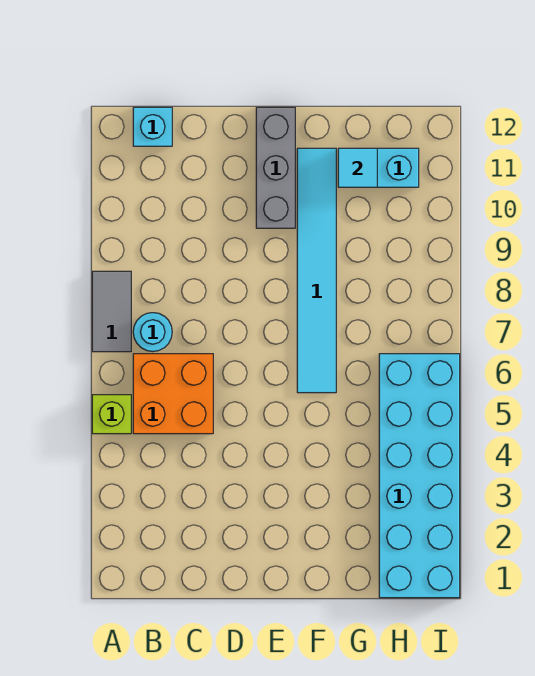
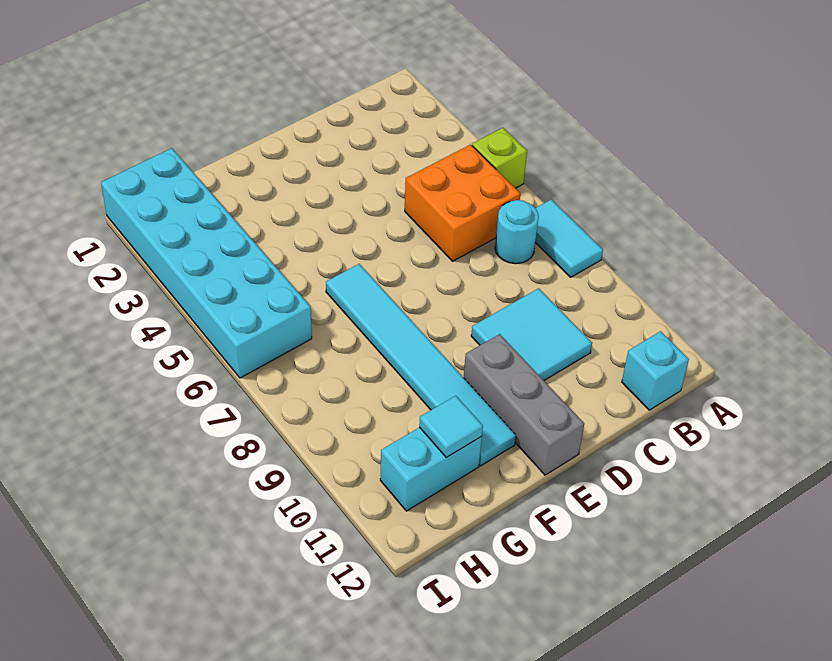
grey 1x2 tile [92,271,131,352] -> cyan 1x2 tile [535,200,603,277]
none -> cyan 2x2 tile [471,288,592,380]

